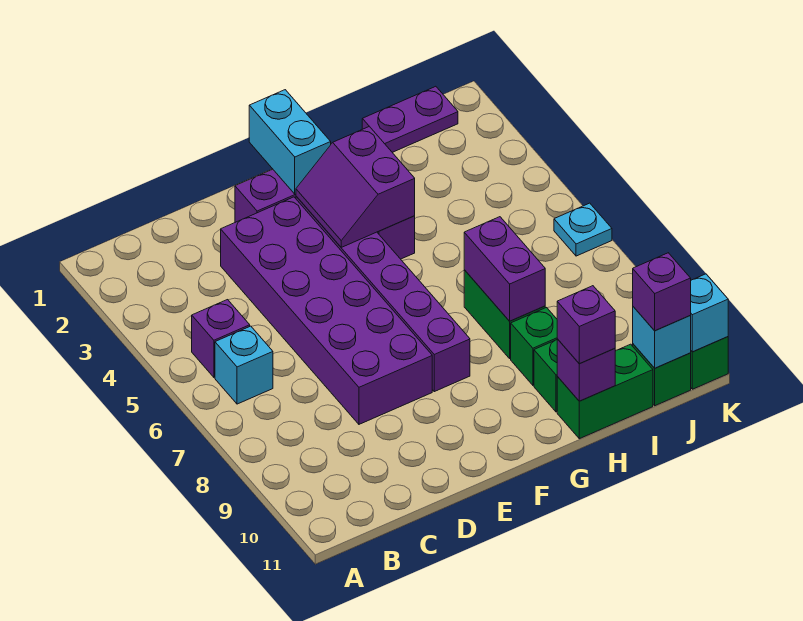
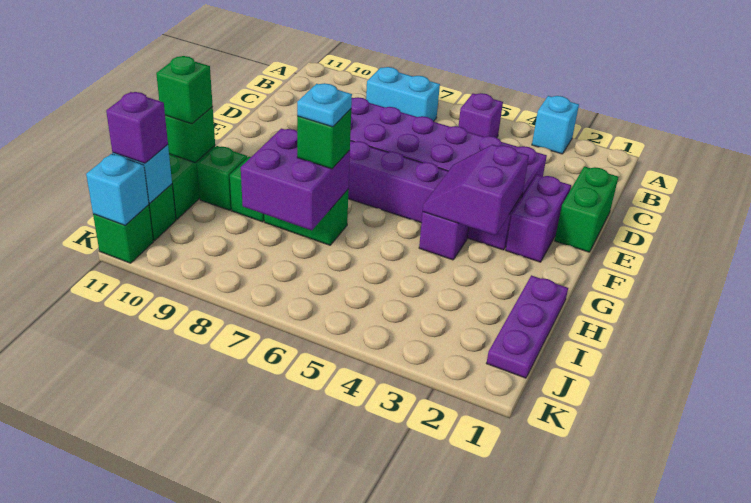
cyan 1x1 brick [215,326,273,404] -> cyan 1x1 brick moved to [532,96,579,154]
none -> green 1x2 brick [555,166,618,252]
cyan 1x2 brick [249,90,331,194] -> cyan 1x2 brick moved to [366,67,440,121]
purple 2x2 slope [296,126,415,247] -> purple 2x2 slope turned to [423,145,529,235]
purple 1x2 brick [464,217,545,321] -> purple 2x2 brick [241,128,350,230]
none -> green 1x1 brick [297,109,351,169]
purple 1x1 brick [557,339,615,401] -> green 1x1 brick [165,107,215,163]
purple 1x1 brick [557,286,615,364] -> green 1x1 brick [156,56,213,124]
purple 1x2 plate [362,86,458,152] -> purple 1x3 plate [486,275,568,378]
cyan 1x1 plate [554,203,612,256] -> cyan 1x1 plate moved to [297,83,352,127]

